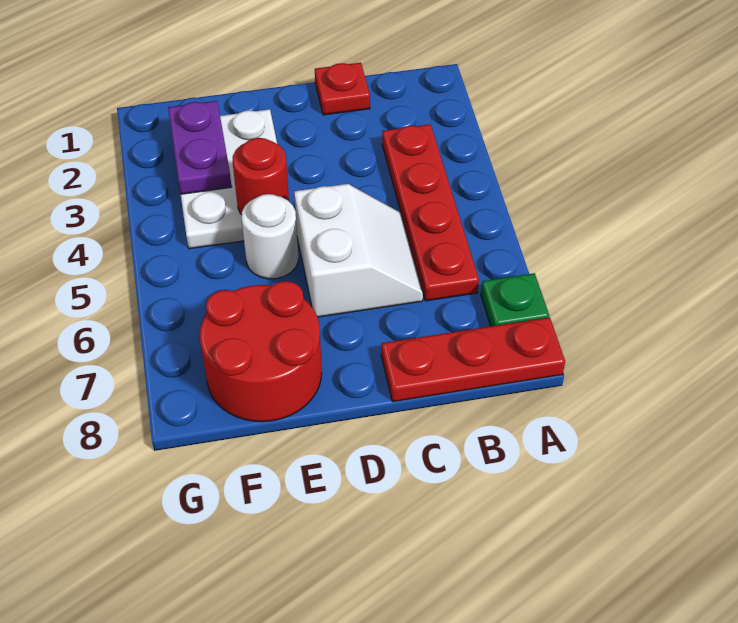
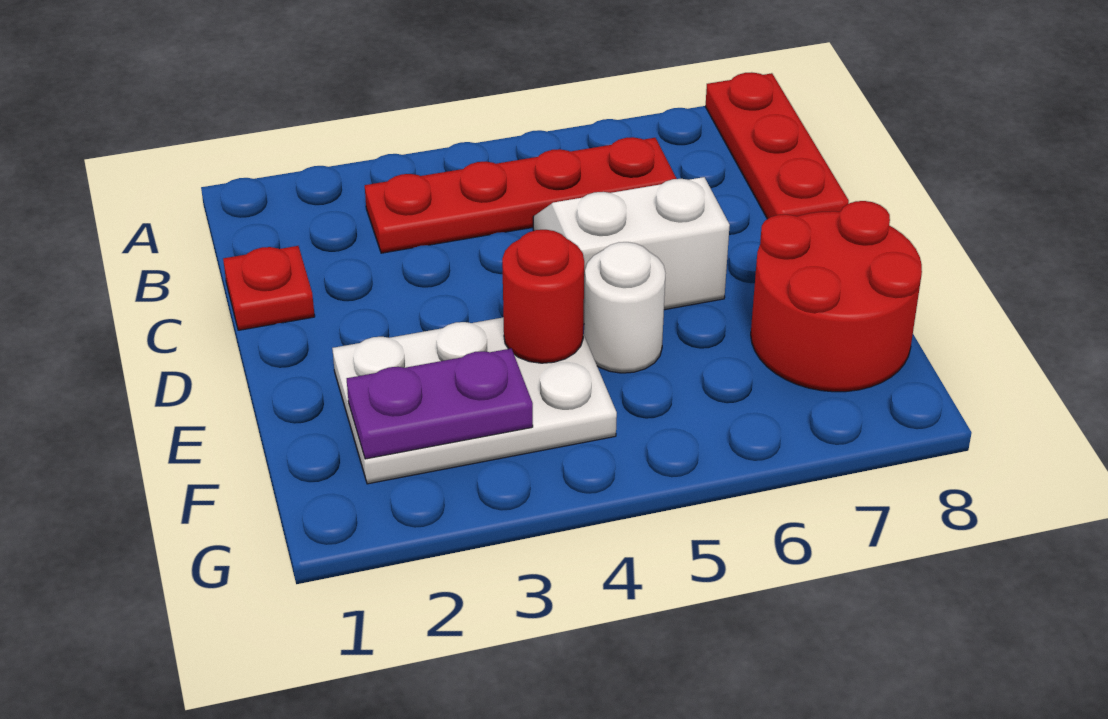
green 1x1 plate [481,273,549,326] -> none

